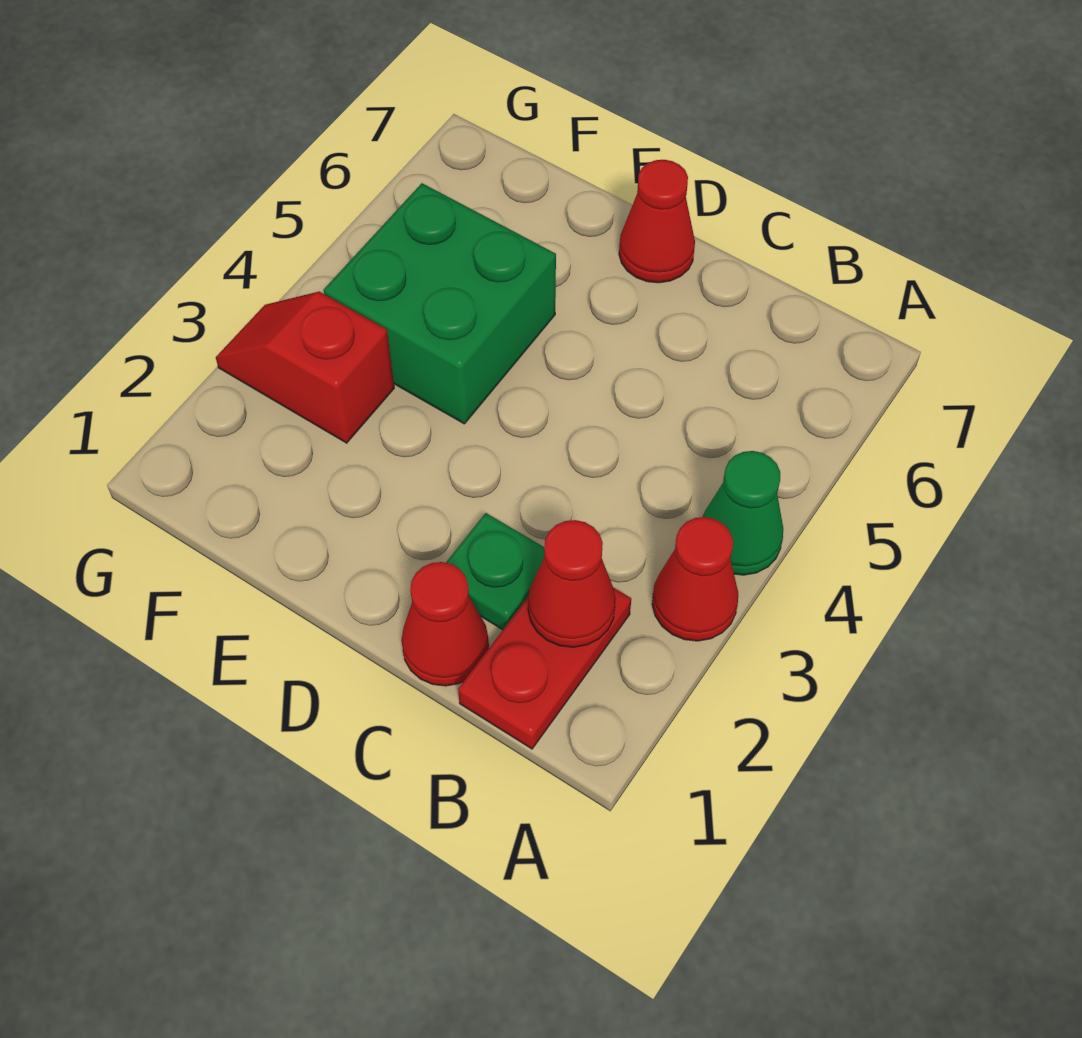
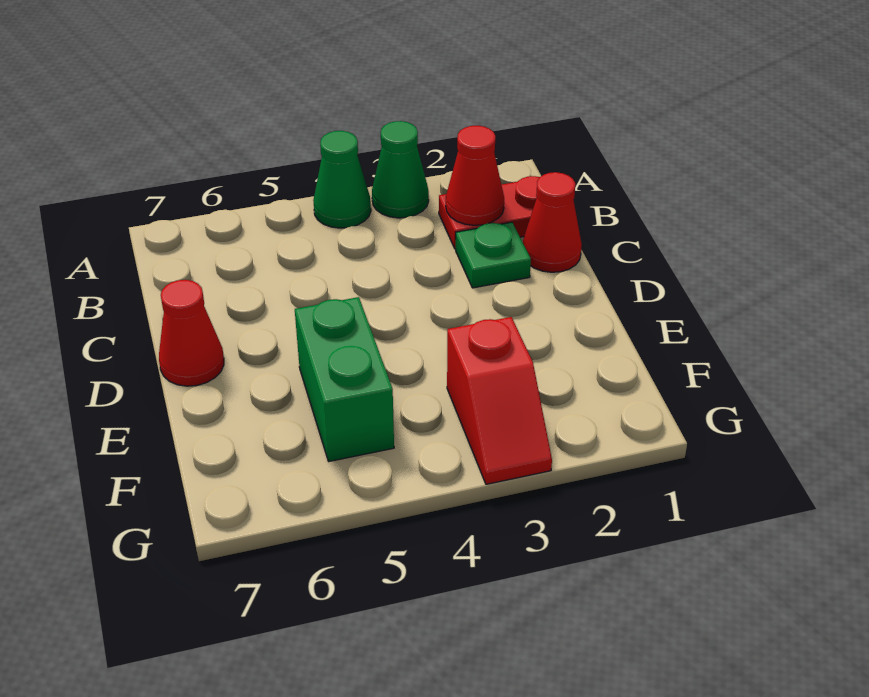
red 1x1 cone [652,517,738,641] -> green 1x1 cone [372,121,429,218]
green 2x2 brick [324,183,556,424] -> green 1x2 brick [295,297,394,461]

